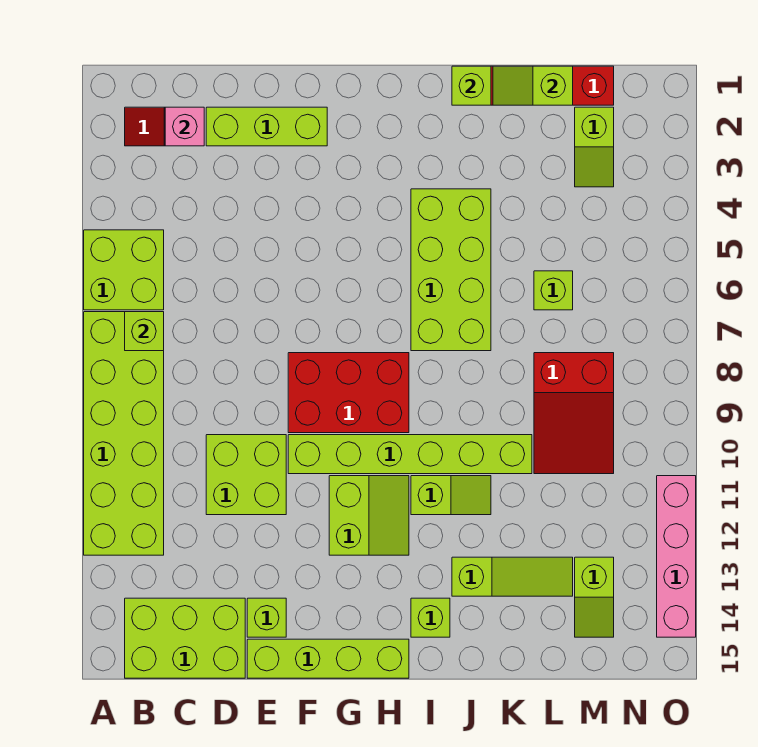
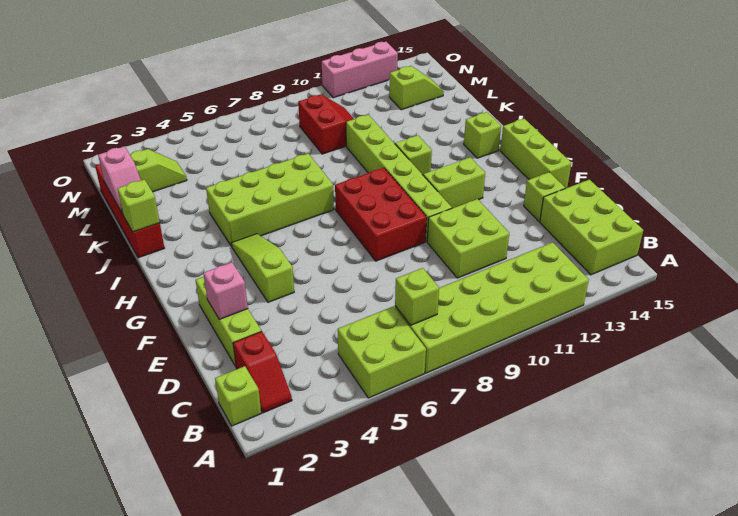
pink 1x1 brick [165,107,204,146] -> pink 1x1 brick moved to [203,262,248,319]
lime 1x4 brick [247,639,409,678] -> lime 1x3 brick [500,119,571,188]
lime 1x3 slope [452,557,573,596] -> lime 1x3 slope moved to [231,234,294,302]
lime 1x2 slope [493,66,573,105] -> pink 1x2 slope [98,146,141,212]
lime 1x1 brick [534,271,573,310] -> lime 1x1 brick moved to [215,366,261,426]
red 2x3 slope [534,353,614,474] -> red 2x2 slope [298,94,354,154]
pink 1x4 brick [657,476,696,637] -> pink 1x3 brick [322,42,398,98]

